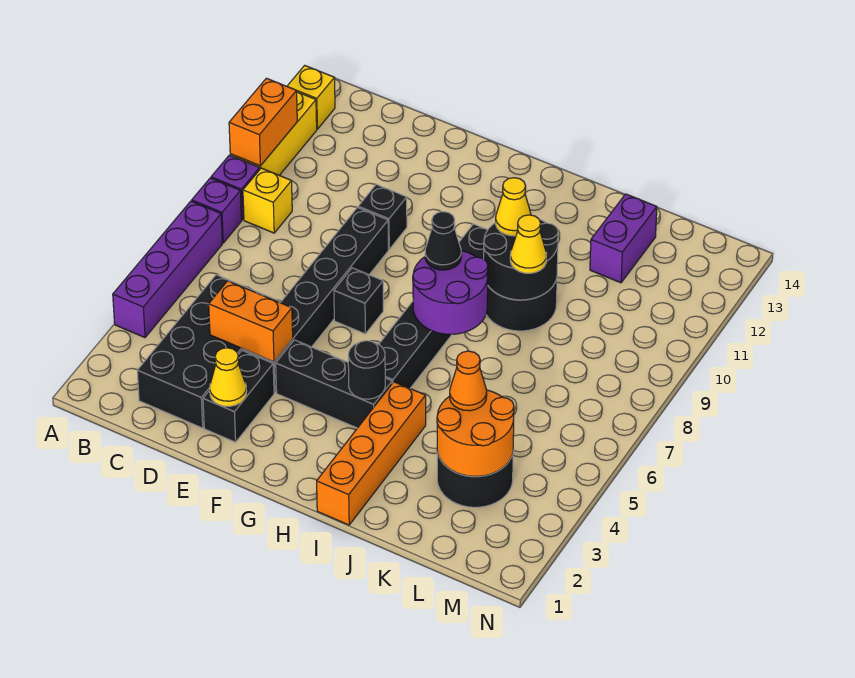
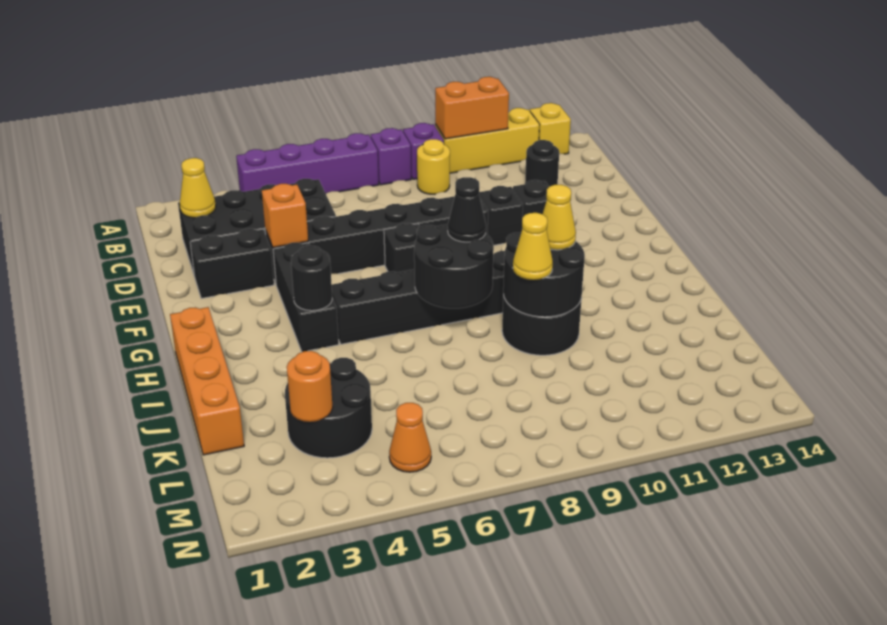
yellow 1x1 brick [243,168,292,233] -> yellow 1x1 round brick [417,139,450,194]
none -> black 1x1 round brick [525,140,559,187]
orange 1x2 brick [209,281,293,362] -> orange 1x1 brick [262,184,308,247]
yellow 1x1 cone [210,348,247,406] -> yellow 1x1 cone moved to [180,158,216,218]
none -> black 1x1 brick [513,180,549,217]
purple 2x2 round brick [413,251,488,334] -> black 2x2 round brick [414,224,494,308]
orange 1x4 brick [317,382,426,525] -> orange 1x4 brick turned to [170,307,244,455]
orange 2x2 round brick [437,390,514,476] -> orange 1x1 round brick [287,351,333,422]
orange 1x1 cone [450,351,487,411] -> orange 1x1 cone moved to [389,403,431,472]
purple 1x2 brick [590,194,657,283] -> none

